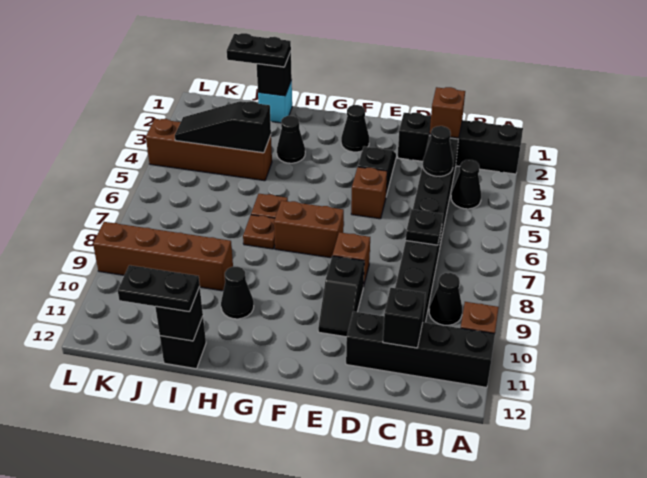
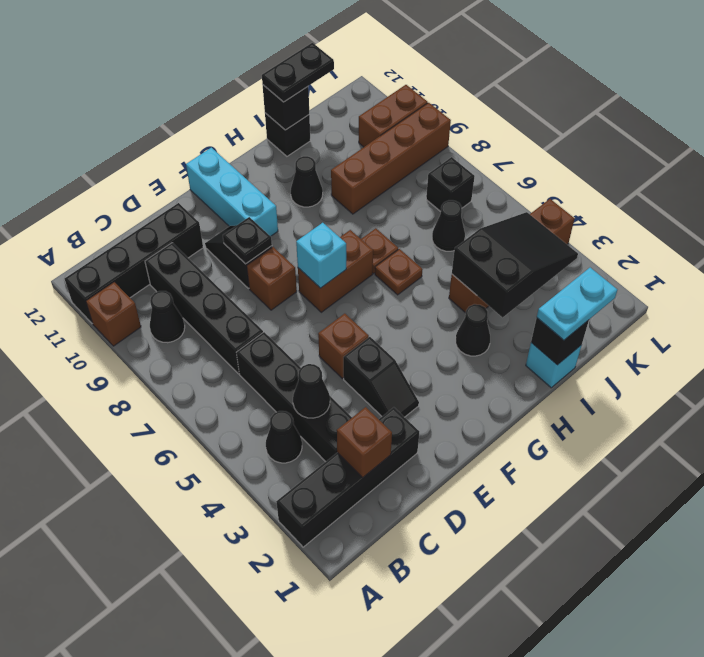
black 1x1 plate [406,209,443,245] -> black 1x1 plate moved to [223,217,272,264]
black 1x1 brick [383,288,425,348] -> black 1x1 brick moved to [426,157,475,212]
black 1x1 cone [341,105,369,152] -> black 1x1 cone moved to [432,200,465,251]
none -> cyan 1x1 brick [296,223,346,288]
none -> cyan 1x3 brick [186,148,278,236]
black 1x2 plate [227,33,291,67] -> cyan 1x2 plate [537,268,618,340]
black 1x3 slope [175,101,271,153] -> black 2x3 slope [452,212,578,317]
none -> brown 1x2 brick [359,85,428,147]

